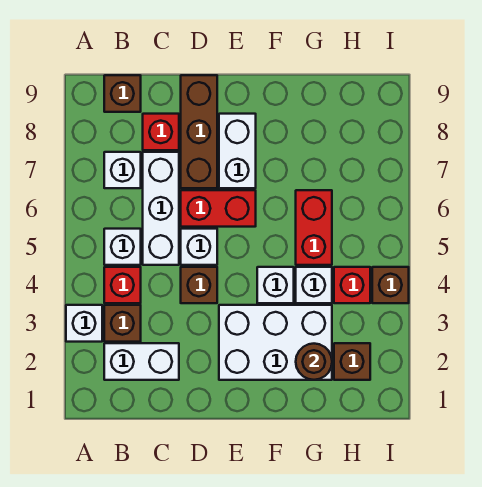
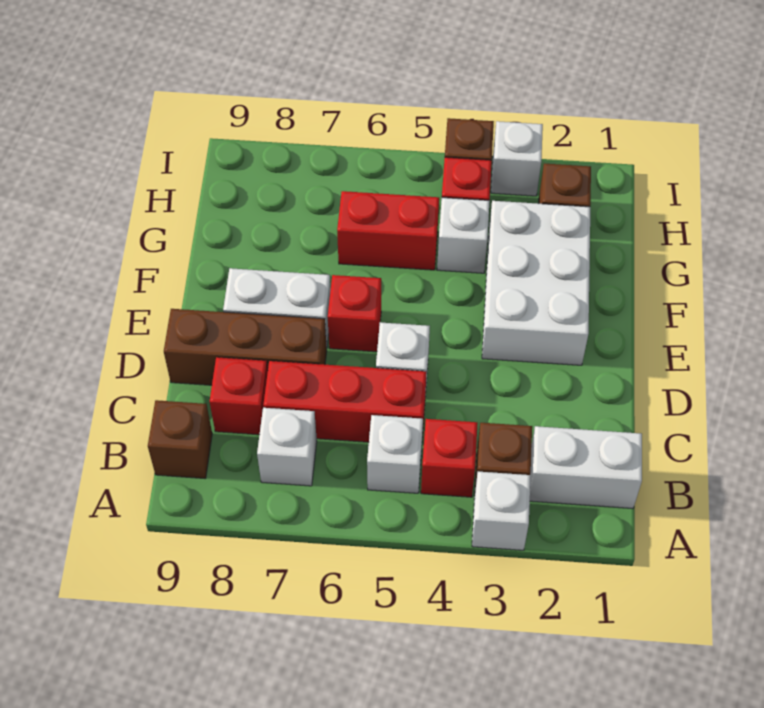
white 1x2 brick [104,343,179,380] -> white 1x2 brick turned to [530,426,642,508]
white 1x3 brick [143,152,179,265] -> red 1x3 brick [263,361,427,442]
brown 1x1 brick [181,267,217,303] -> none
red 1x2 brick [181,190,256,227] -> red 1x1 brick [328,275,381,352]
white 1x1 brick [257,267,294,303] -> white 1x1 brick moved to [491,121,543,196]
brown 1x1 round brick [296,344,332,380] -> none

